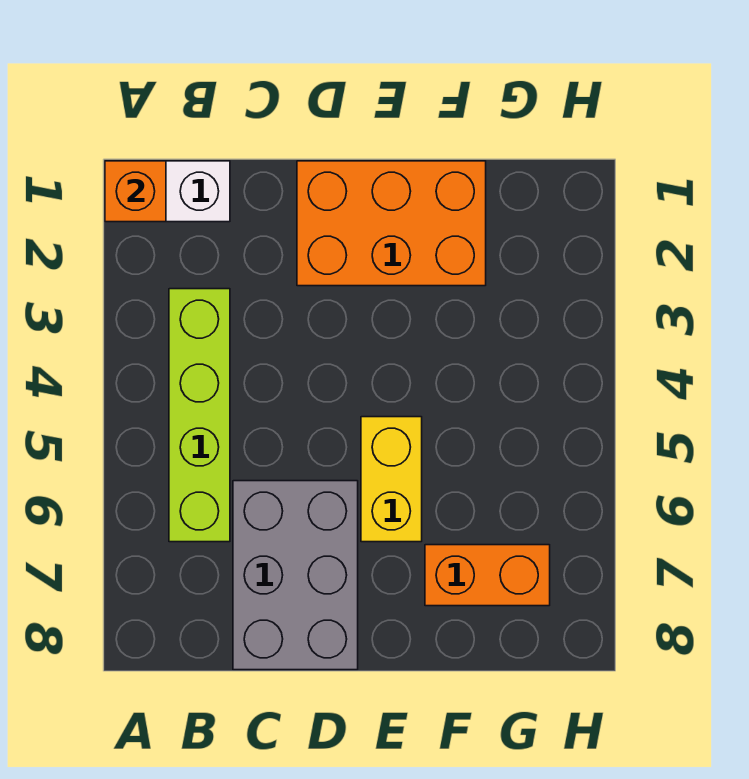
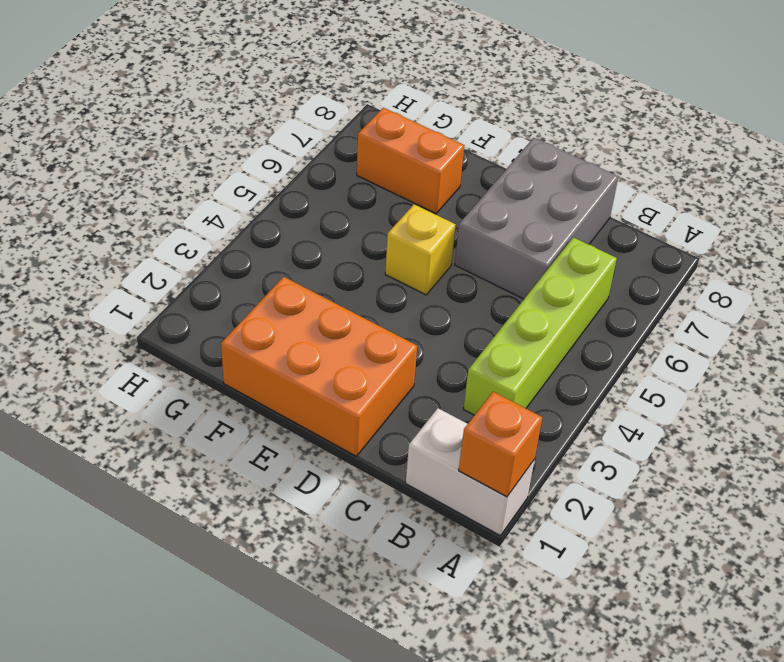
yellow 1x2 brick [361,417,422,542] -> yellow 1x1 brick [385,204,456,295]

